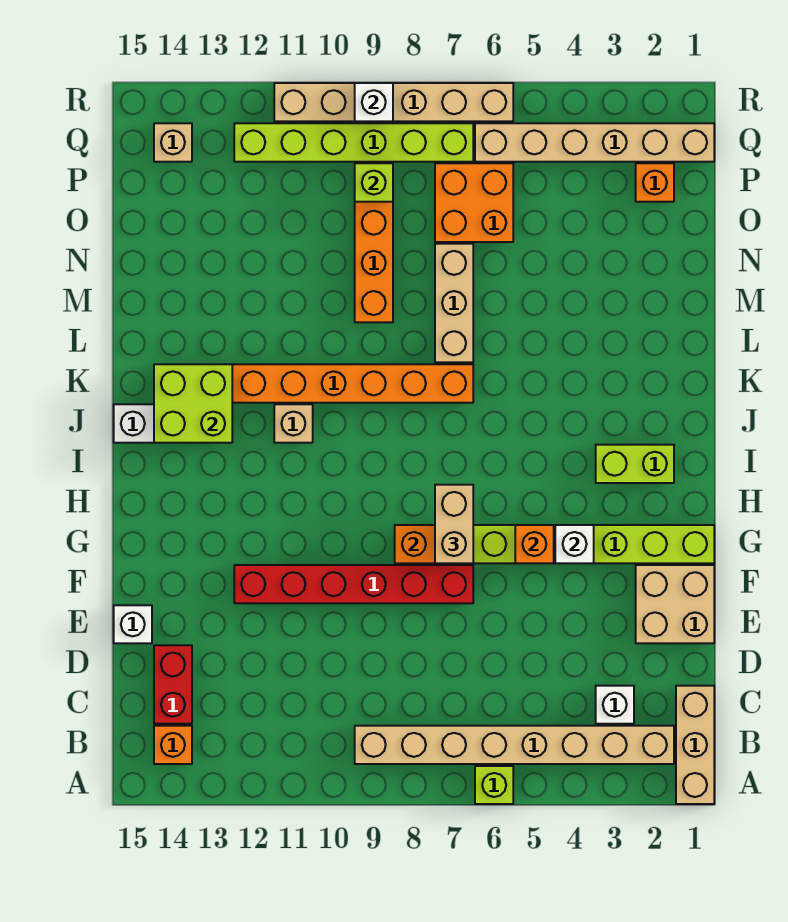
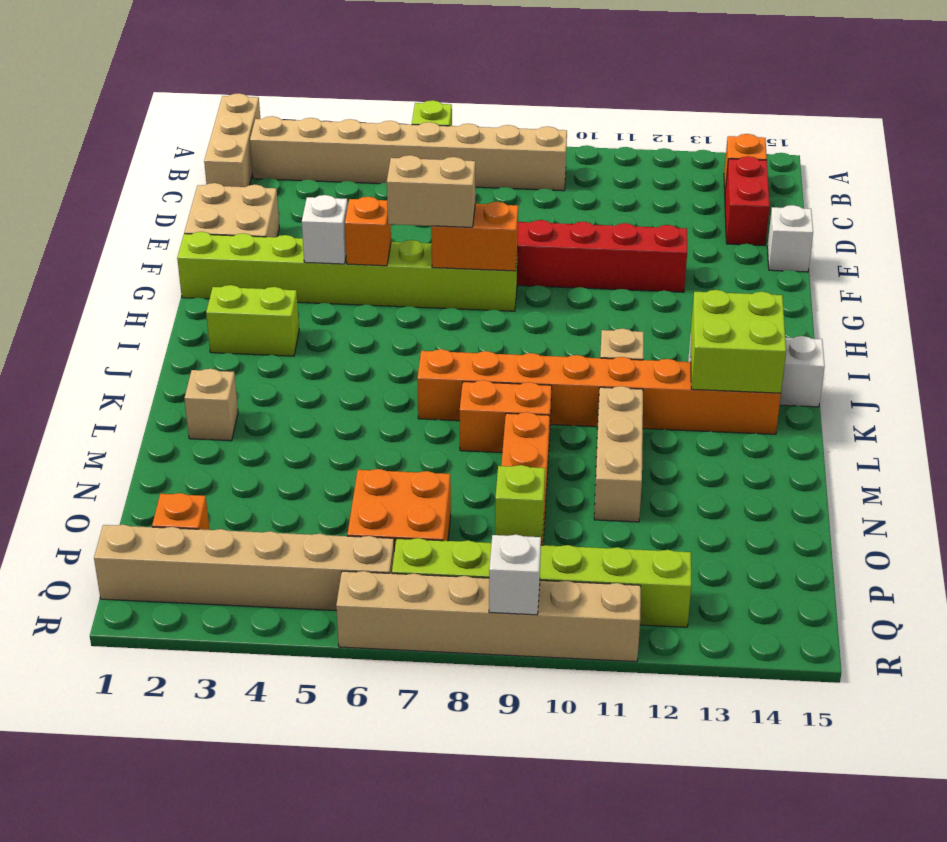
white 1x1 brick [596,686,634,724] -> none
tan 1x2 brick [435,485,473,563] -> tan 1x2 brick turned to [387,155,475,227]
tan 1x3 brick [435,244,473,362] -> tan 1x3 brick moved to [594,386,643,522]
none -> orange 1x2 brick [460,380,552,453]
tan 1x1 brick [154,123,192,162] -> tan 1x1 brick moved to [184,369,238,441]

